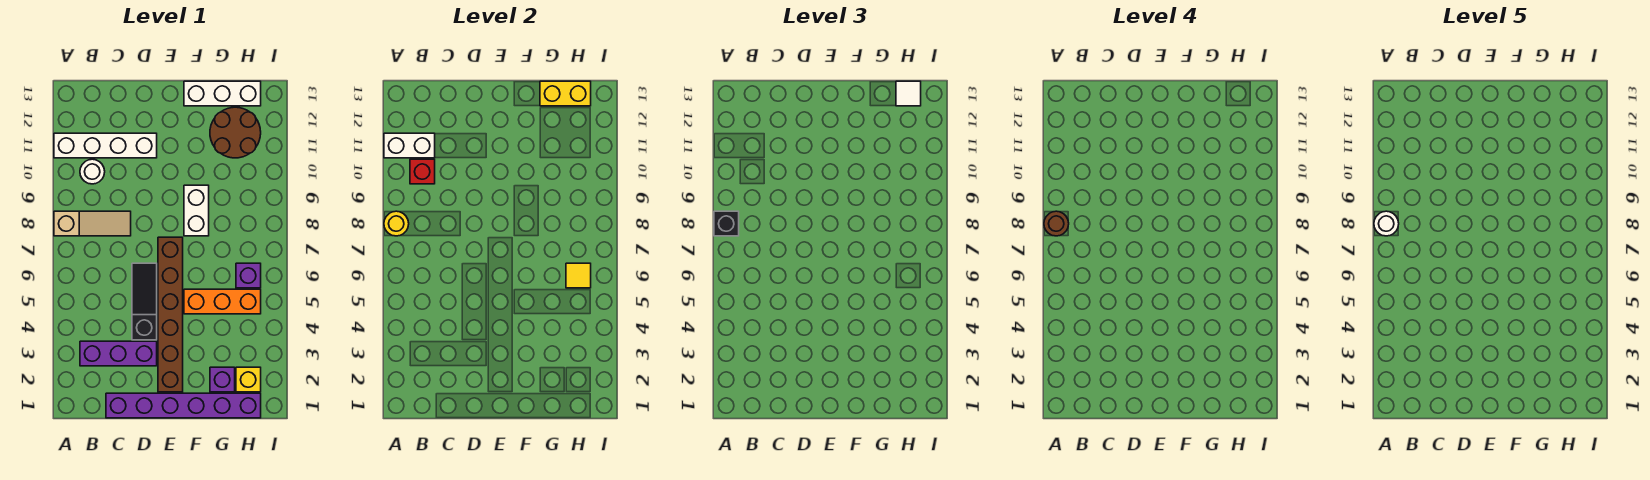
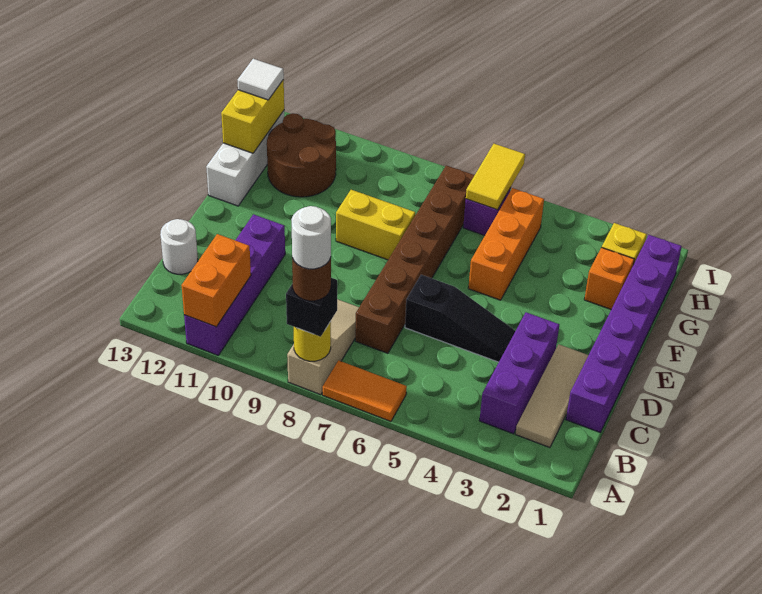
none -> orange 1x2 tile [323,360,407,421]
white 1x4 brick [54,133,157,158] -> purple 1x4 brick [184,214,285,355]
white 1x2 brick [384,133,435,158] -> orange 1x2 brick [181,234,251,327]
none -> tan 1x3 tile [516,344,588,448]
white 1x1 round brick [80,159,105,184] -> white 1x1 round brick moved to [160,219,198,274]
red 1x1 brick [410,159,435,184] -> none
black 1x3 slope [132,263,157,340] -> black 1x3 slope turned to [405,275,515,362]
brown 1x6 brick [158,237,183,392] -> brown 1x6 brick turned to [355,165,475,353]
white 1x2 brick [184,185,209,236] -> yellow 1x2 brick [336,190,415,260]
purple 1x1 brick [210,367,235,392] -> orange 1x1 brick [584,247,634,309]
yellow 1x1 tile [566,263,591,288] -> yellow 1x2 tile [466,144,525,210]

